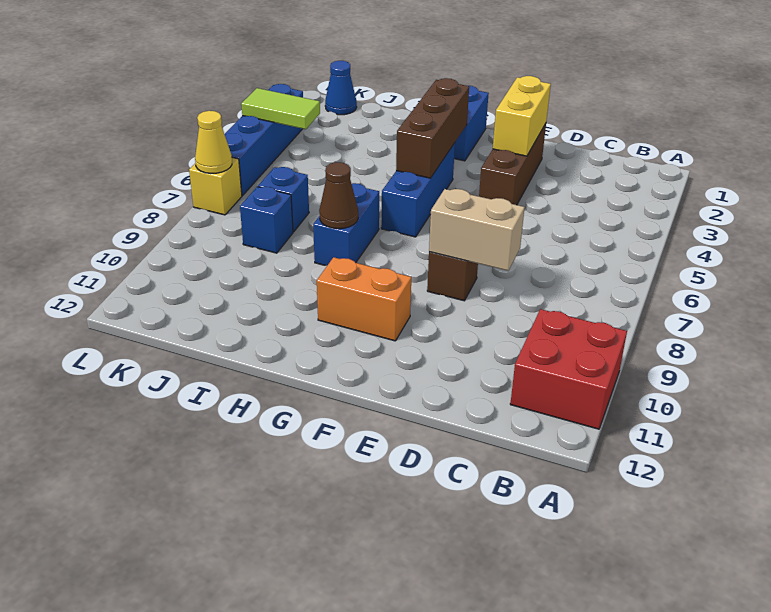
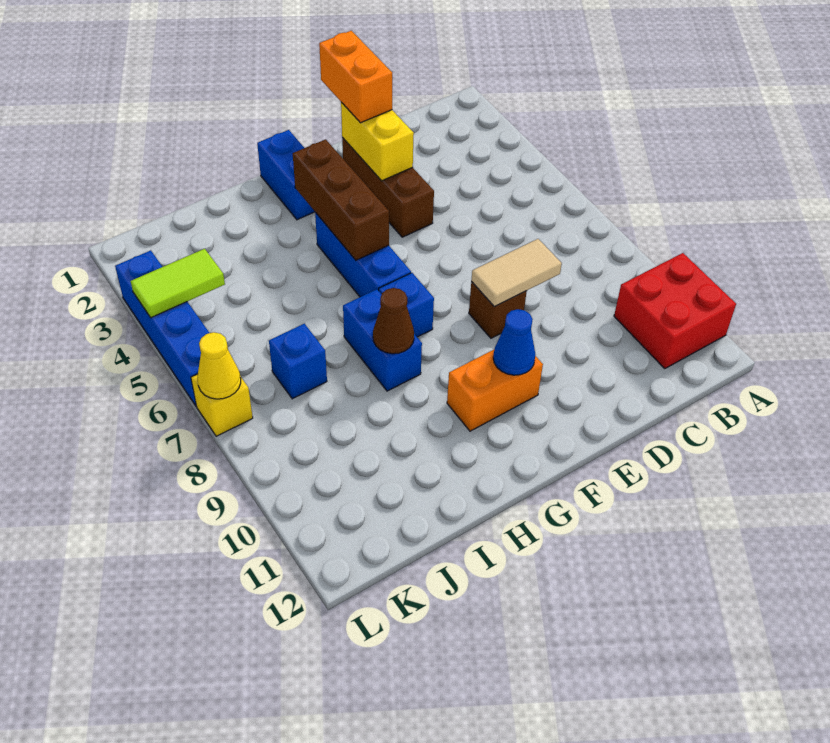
tan 1x2 brick [429,189,525,271] -> tan 1x2 tile [471,239,562,307]
none -> orange 1x2 brick [319,31,392,123]
blue 1x1 brick [240,187,293,253] -> blue 1x1 brick moved to [379,273,434,337]
blue 1x1 cone [325,61,357,115] -> blue 1x1 cone moved to [493,309,535,375]

